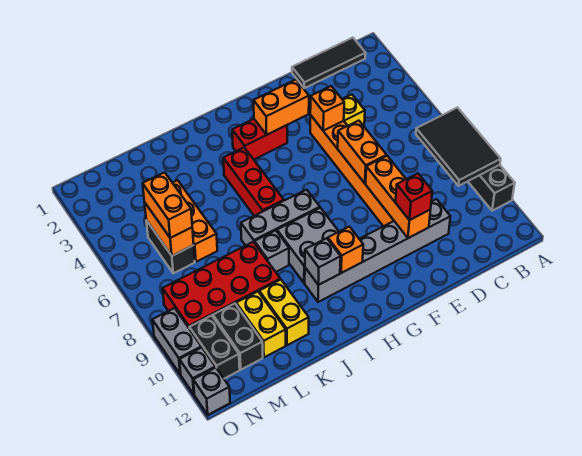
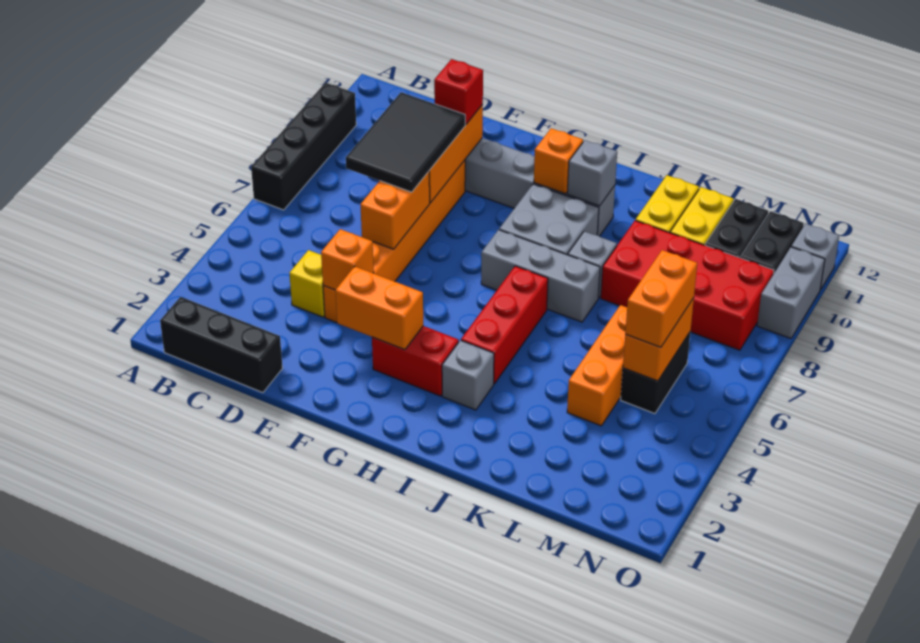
black 2x3 tile [416,108,501,186] -> black 2x3 tile moved to [346,92,465,192]
black 1x3 tile [292,38,366,88] -> black 1x3 brick [160,297,282,393]
grey 1x1 brick [193,368,230,415] -> grey 1x1 brick moved to [442,340,494,410]

